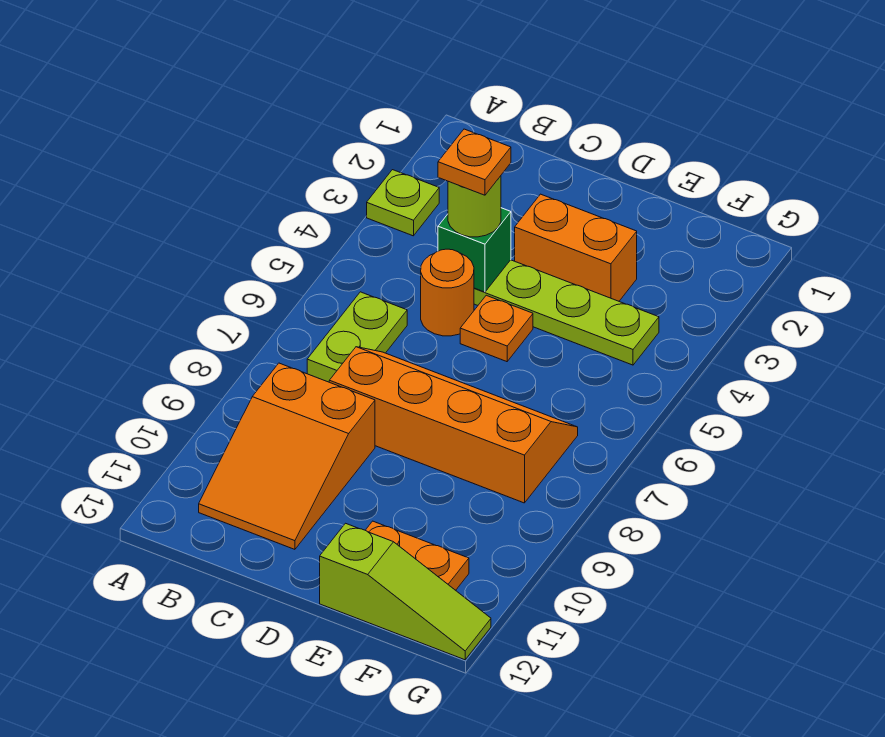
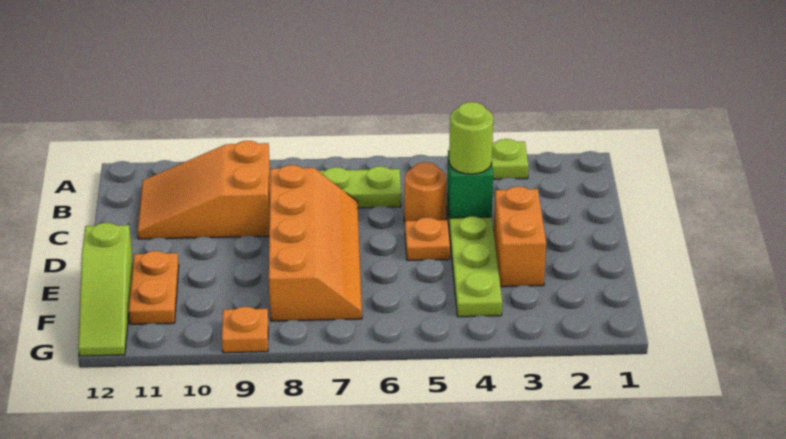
orange 1x1 plate [438,129,511,195] -> orange 1x1 plate moved to [222,307,268,353]

